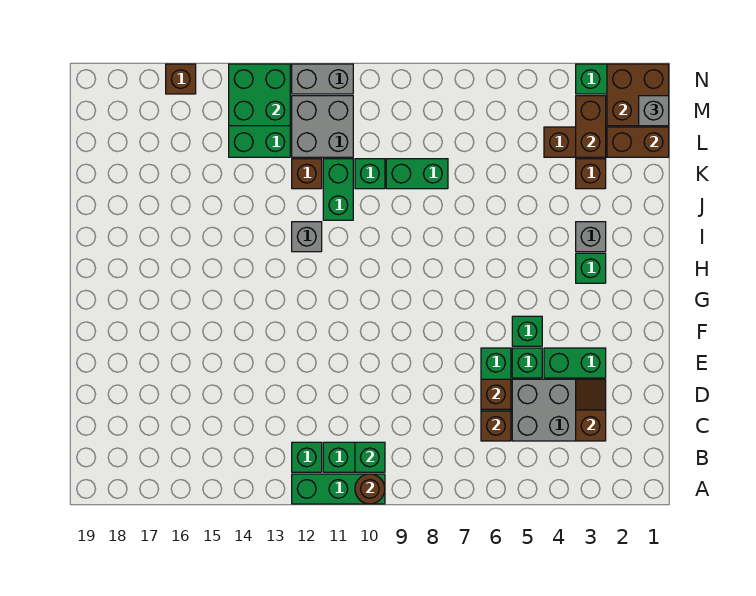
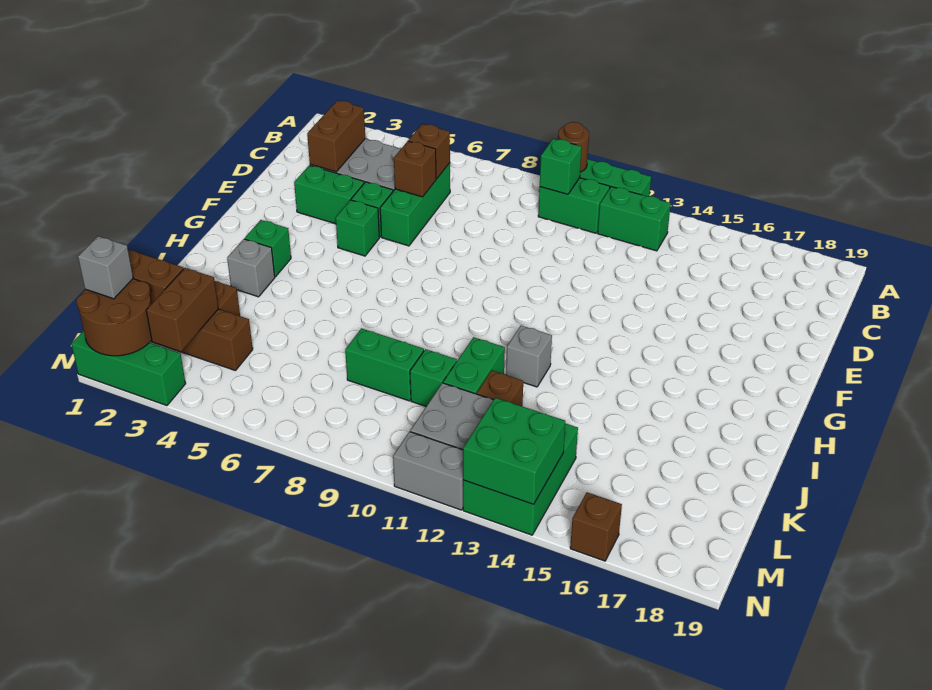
green 1x1 brick [292,442,322,472] -> green 1x2 brick [598,187,671,251]
brown 1x2 slope [576,379,606,441] -> brown 1x2 brick [307,100,365,172]
brown 2x2 brick [607,64,669,126] -> brown 2x2 round brick [76,279,152,356]

